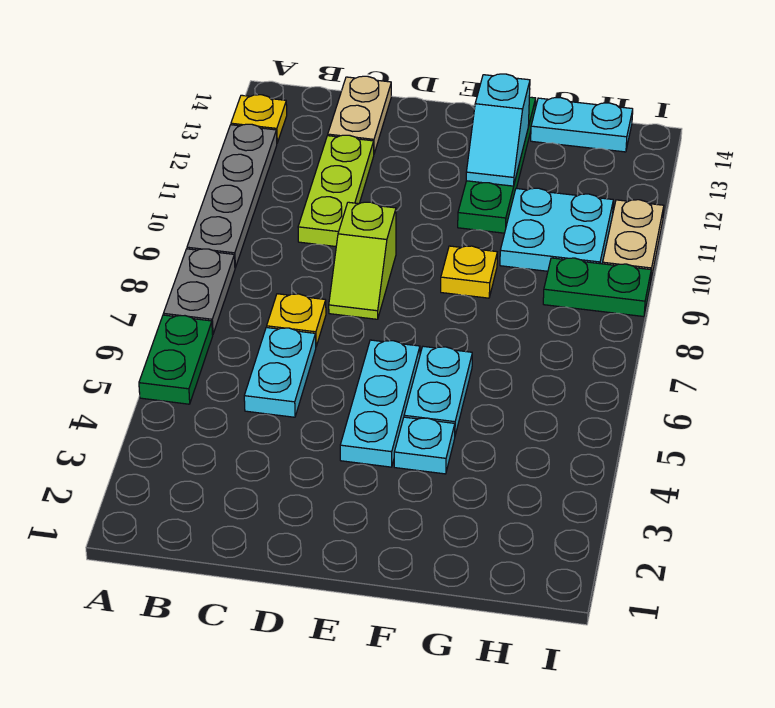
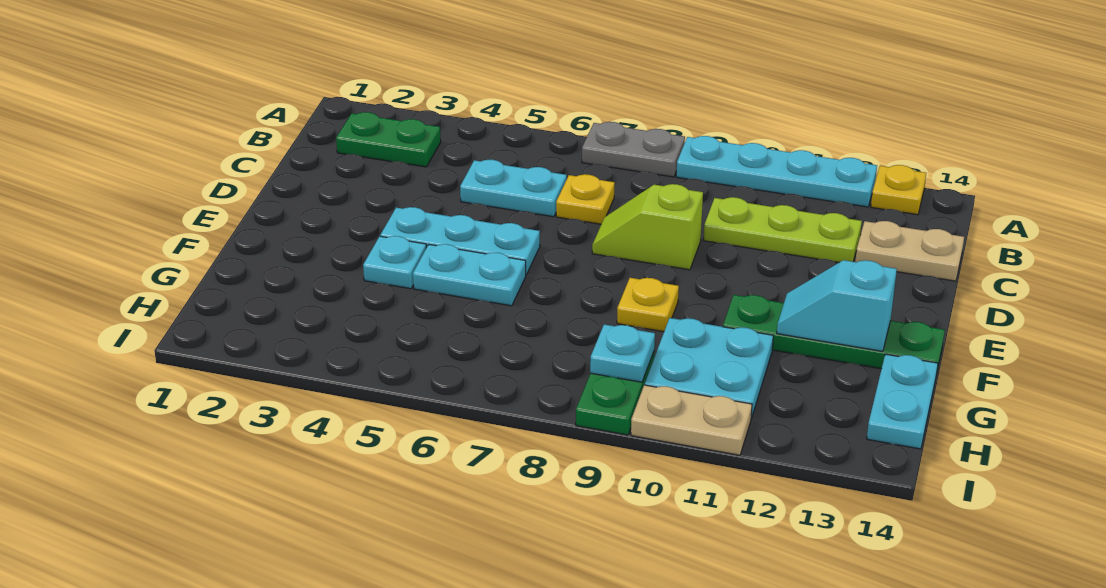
green 1x2 plate [139,315,213,404] -> green 1x2 plate moved to [336,112,441,167]
grey 1x4 plate [187,124,277,268] -> cyan 1x4 plate [676,136,877,207]
none -> cyan 1x1 plate [590,324,655,382]

